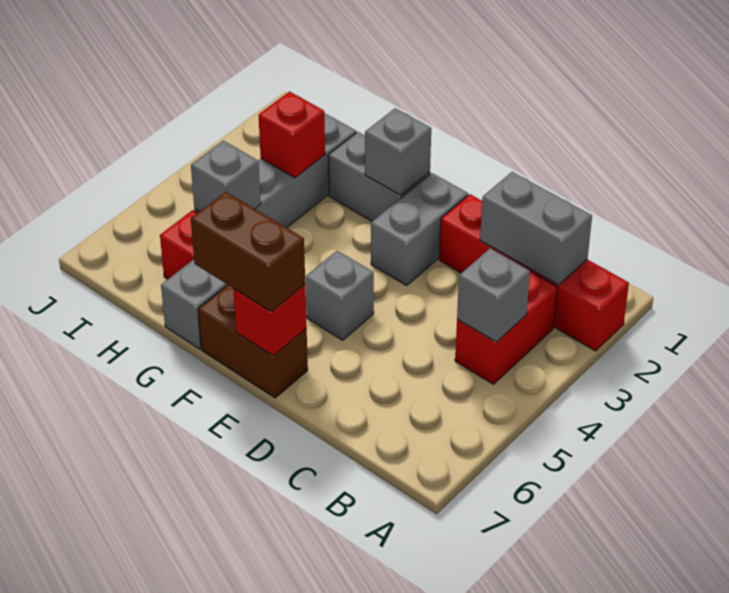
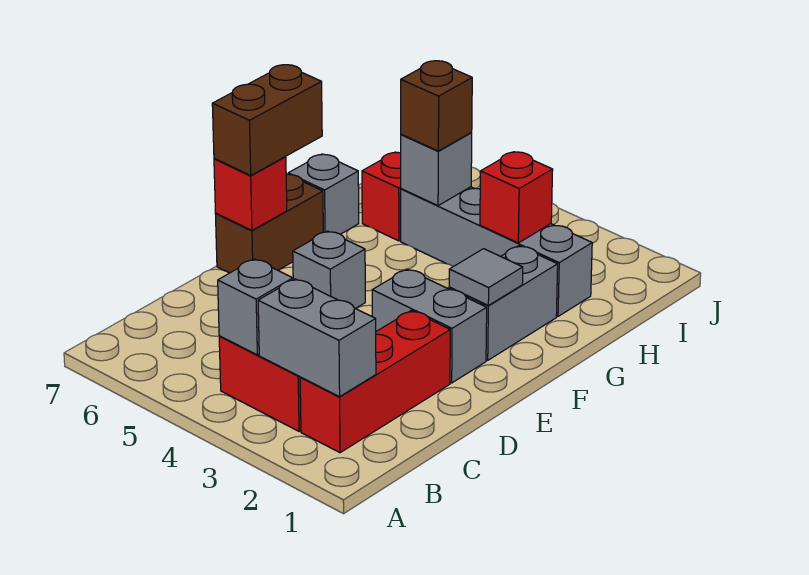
red 1x4 brick [439,194,629,351] -> red 1x3 brick [300,311,450,453]
grey 1x2 brick [480,172,592,285] -> grey 1x2 brick turned to [258,279,376,397]
grey 1x1 brick [365,108,431,195] -> grey 1x1 tile [449,249,523,305]
none -> brown 1x1 brick [401,61,472,151]

